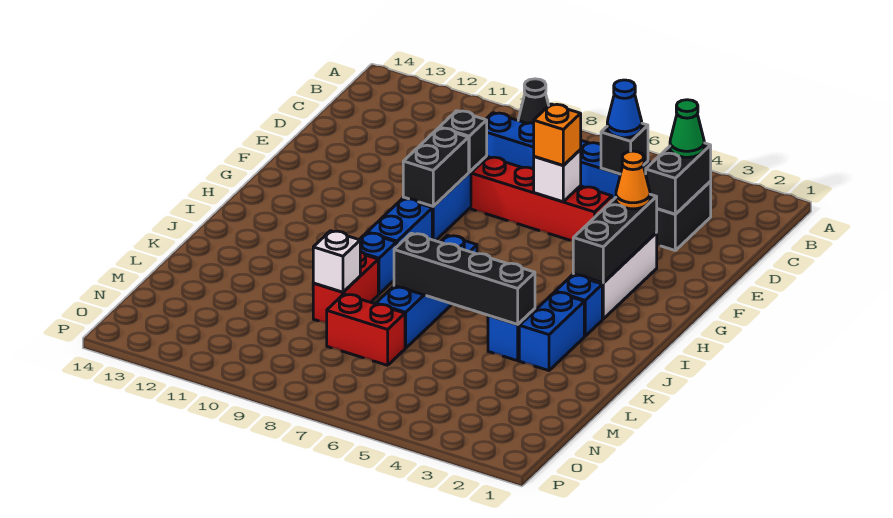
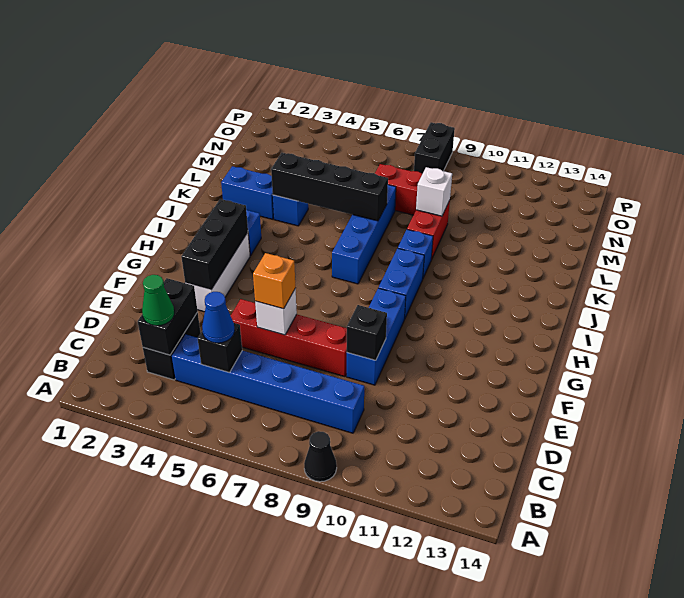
orange 1x1 cone [616,151,650,209] -> none
black 1x2 brick [403,128,469,206] -> black 1x2 brick moved to [414,122,455,174]
blue 1x2 brick [519,292,584,371] -> blue 1x2 brick turned to [221,166,274,219]

